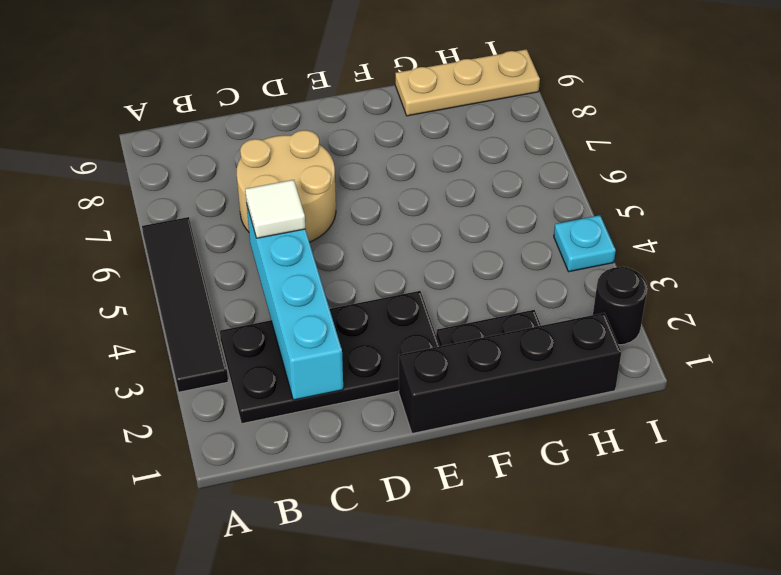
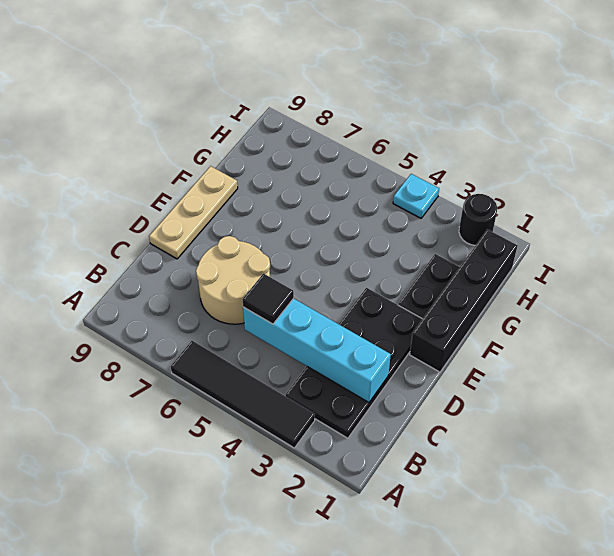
white 1x1 tile [245,180,306,238] -> black 1x1 tile [243,274,294,324]
tan 1x3 plate [395,49,540,116] -> tan 1x3 plate moved to [149,166,238,259]

